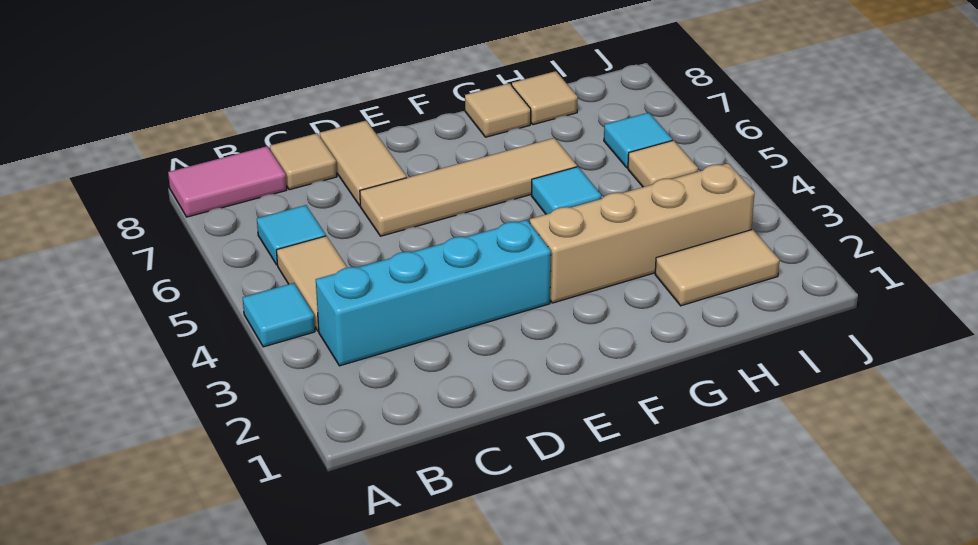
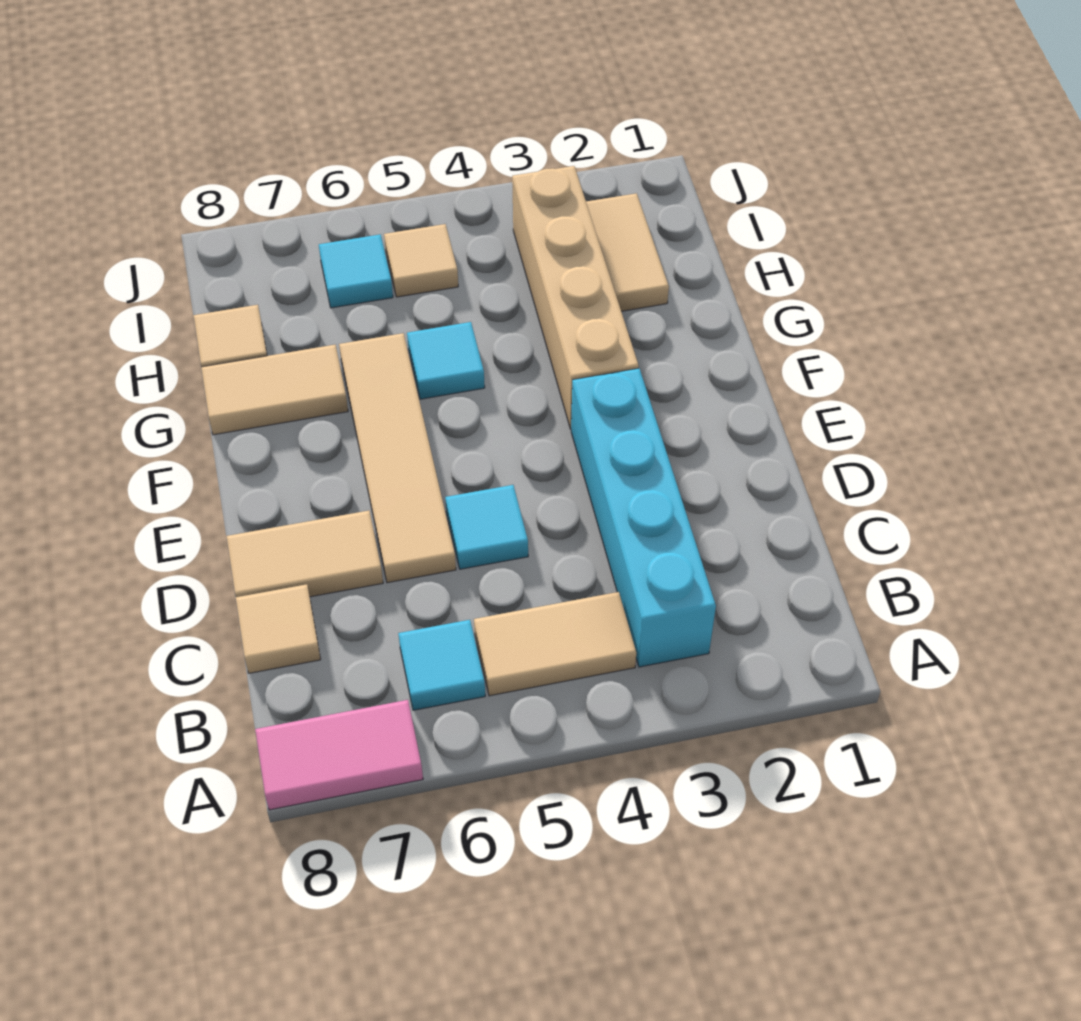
cyan 1x1 tile [243,283,315,347] -> cyan 1x1 tile moved to [445,485,528,569]
pink 1x2 tile [168,146,287,217] -> pink 1x2 tile turned to [255,700,423,810]
tan 1x1 tile [465,83,531,137] -> tan 1x2 tile [201,345,348,435]

